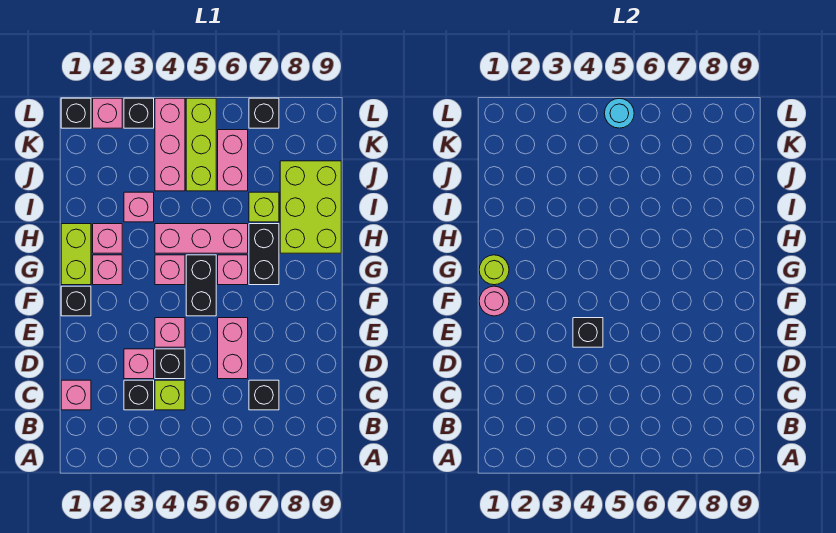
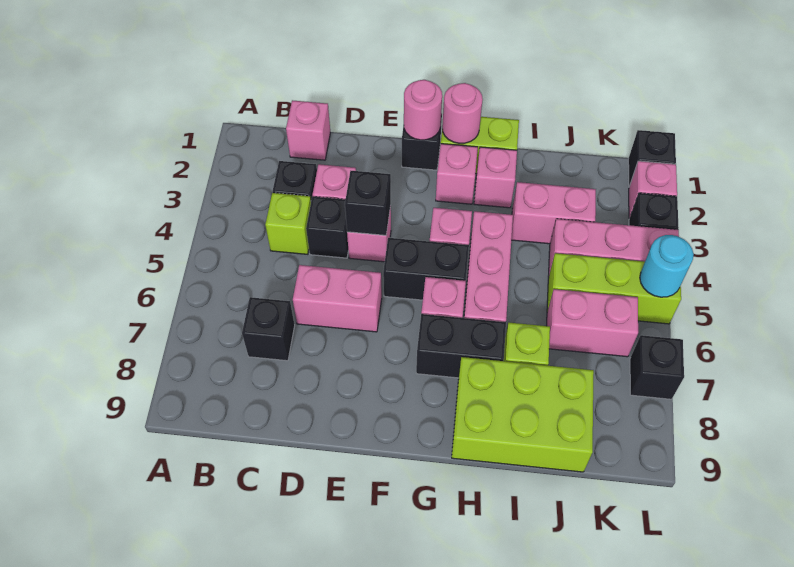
lime 1x1 round brick [479,255,509,285] -> pink 1x1 round brick [442,83,483,143]
pink 1x1 brick [124,192,154,222] -> pink 1x2 brick [511,182,596,244]

